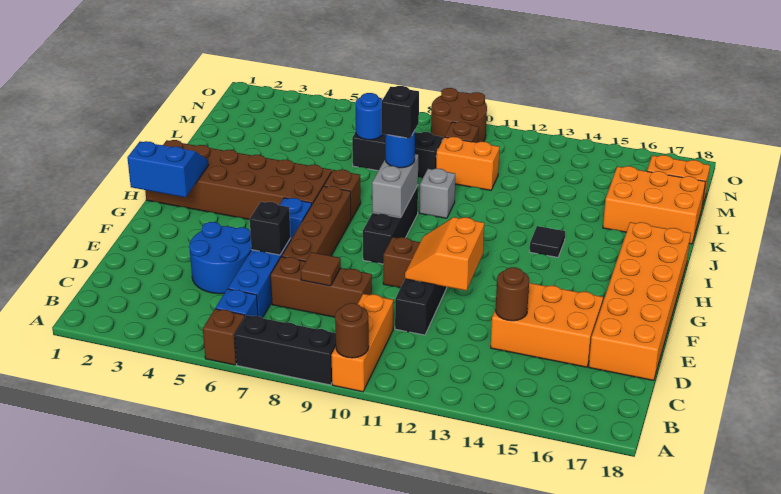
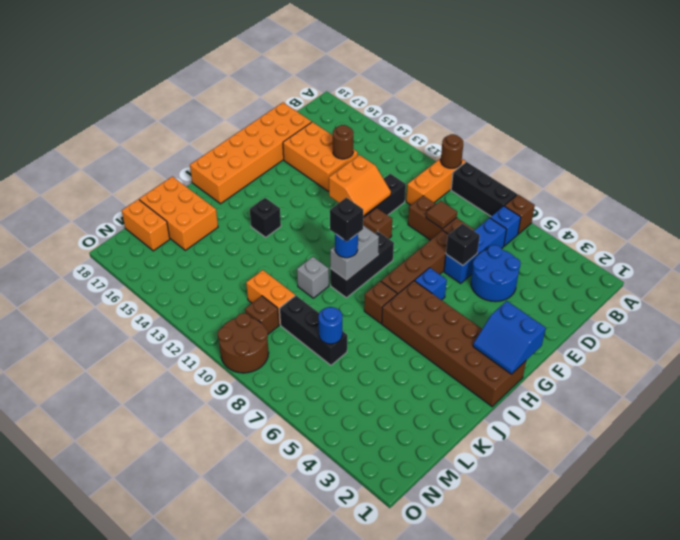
black 1x1 tile [529,226,565,257] -> black 1x1 brick [250,198,281,237]

